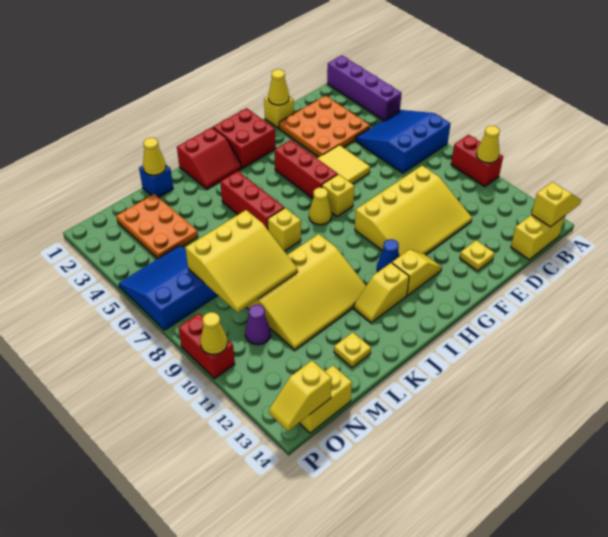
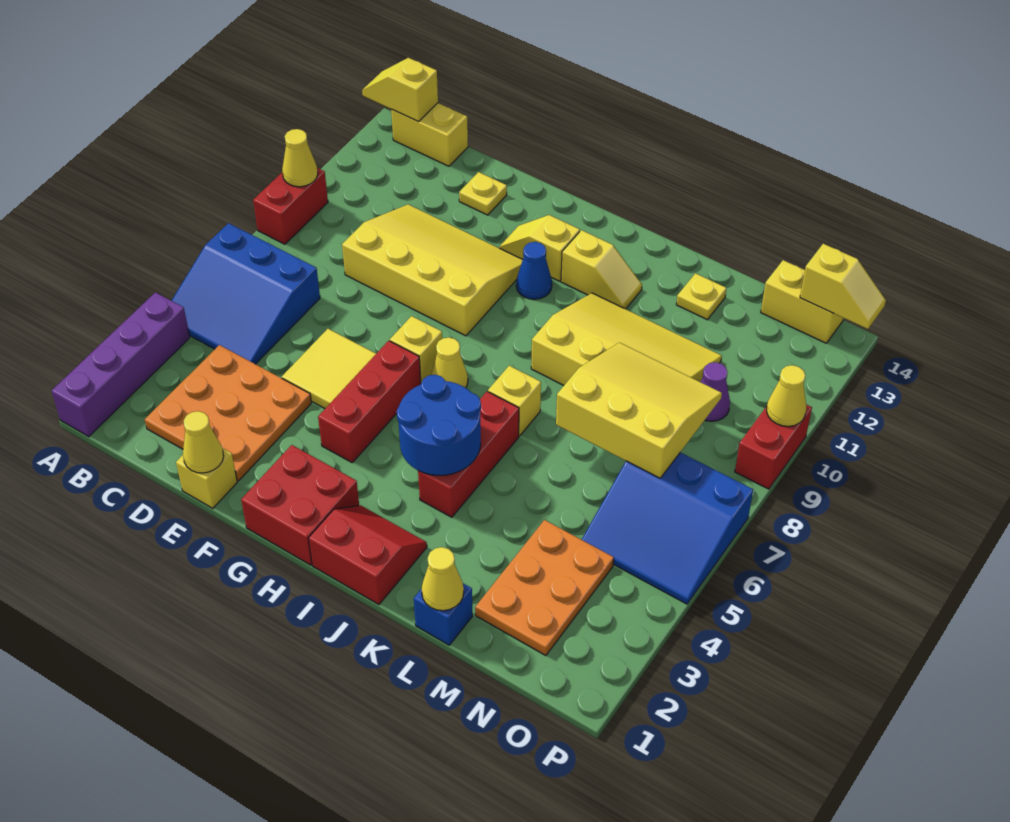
none -> blue 2x2 round brick [397,375,481,475]

